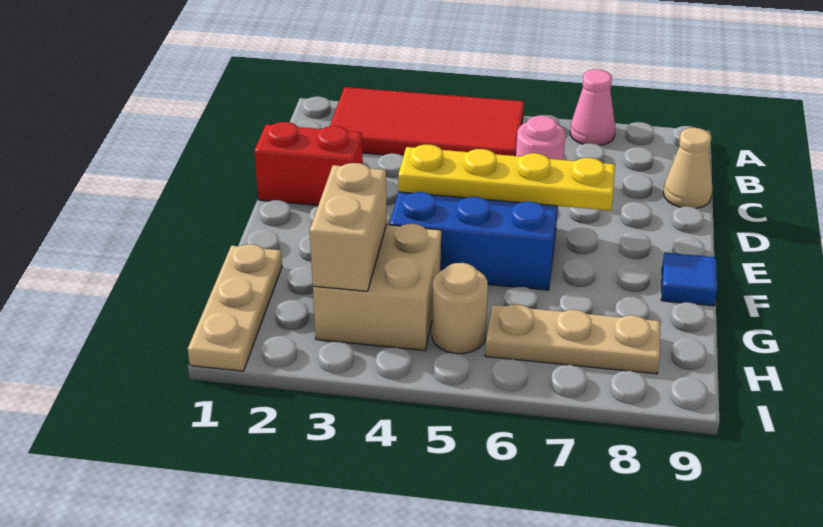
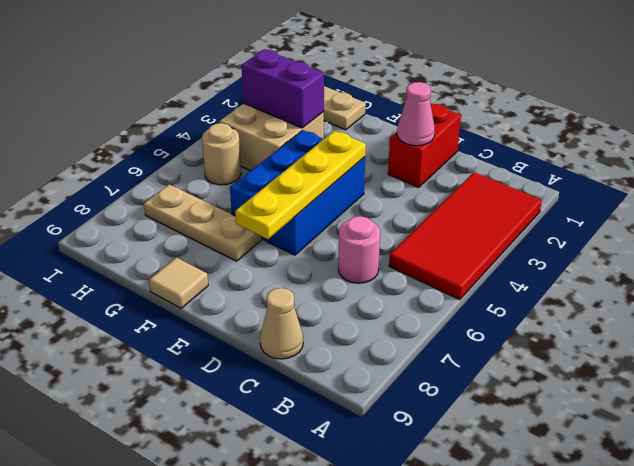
pink 1x1 cone [570,70,615,146] -> pink 1x1 cone moved to [397,82,435,146]
blue 1x1 tile [661,253,717,306] -> tan 1x1 tile [149,257,208,308]
tan 1x2 brick [310,163,387,291] -> purple 1x2 brick [241,49,324,128]
tan 1x3 plate [485,304,660,374] -> tan 1x3 plate turned to [144,184,261,261]

